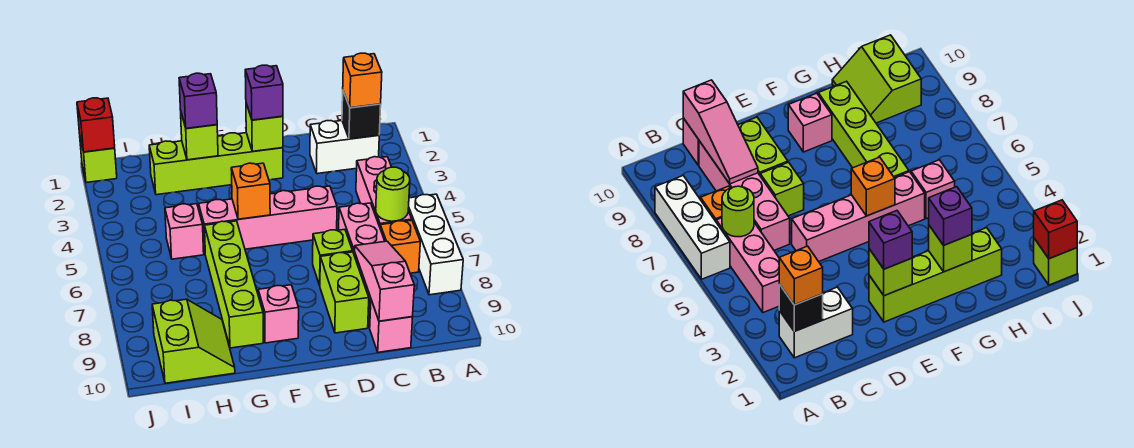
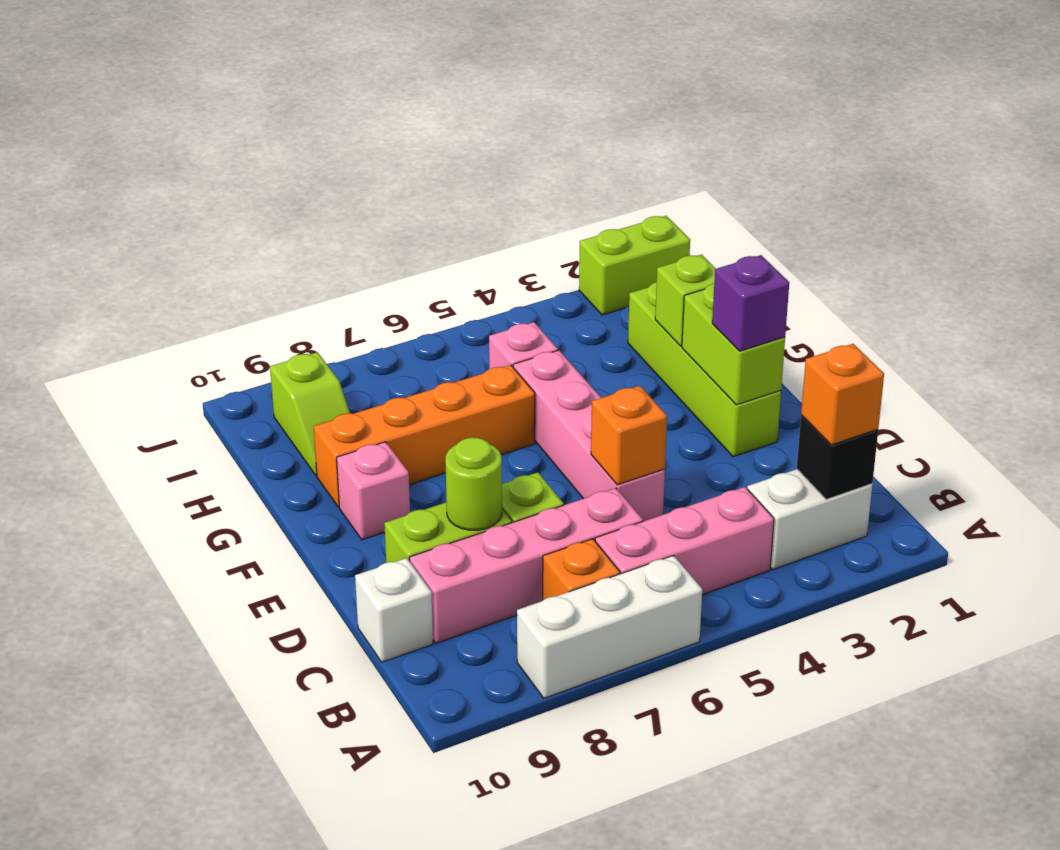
white 1x2 brick [310,121,379,174] -> white 1x2 brick turned to [747,469,872,570]
lime 1x1 round brick [376,167,410,221] -> lime 1x1 round brick moved to [445,437,502,530]
pink 1x3 slope [355,241,414,321] -> none
pink 1x1 brick [370,300,413,352] -> white 1x1 brick [355,558,433,662]
lime 1x1 brick [246,103,283,151] -> lime 1x2 brick [682,284,785,405]
orange 1x1 brick [231,163,270,219] -> orange 1x1 brick moved to [591,386,667,485]
purple 1x1 brick [179,73,217,128] -> none
lime 1x4 brick [205,221,263,348] -> orange 1x4 brick [314,365,535,507]
lime 2x2 slope [152,299,235,383] -> lime 1x2 slope [270,352,350,476]
lime 1x1 brick [80,138,117,183] -> lime 1x2 brick [579,216,690,315]
red 1x1 brick [77,98,115,152] -> none

